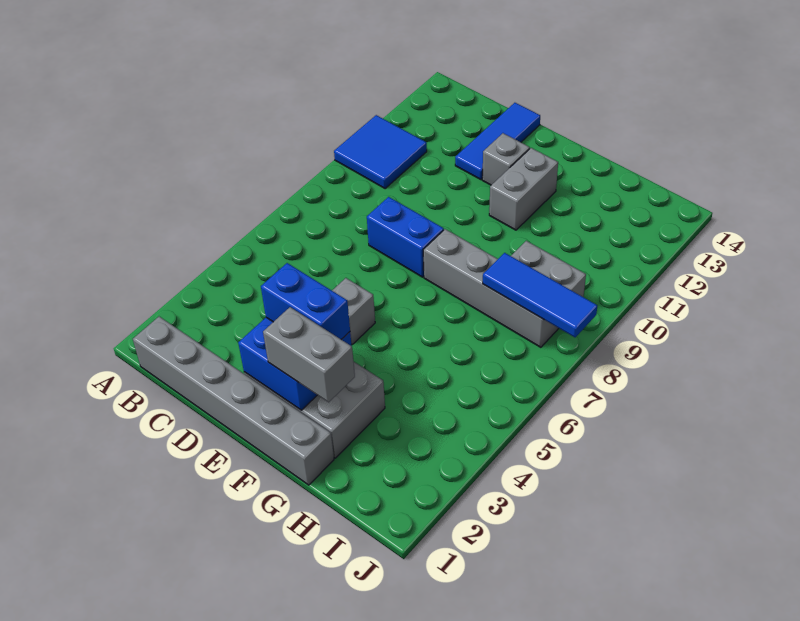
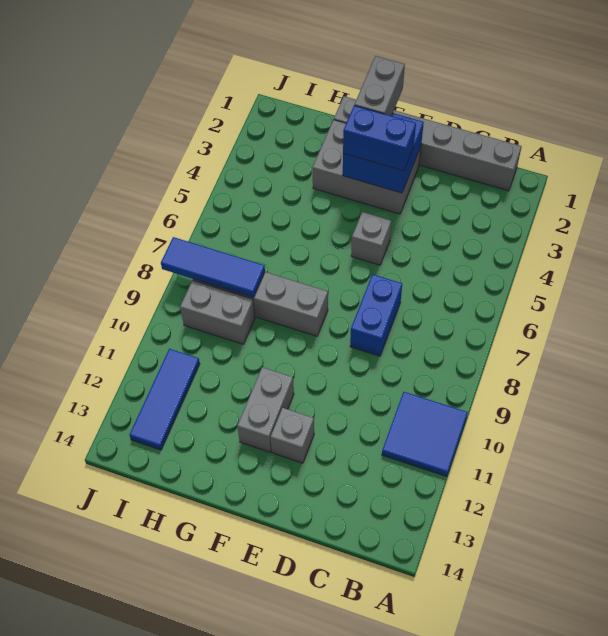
blue 1x2 brick [367,197,444,277] -> blue 1x2 brick turned to [350,274,402,356]
blue 1x3 tile [455,103,540,180] -> blue 1x3 tile moved to [129,349,200,450]
grey 1x2 brick [263,307,355,402] -> grey 1x2 brick turned to [354,56,405,116]

